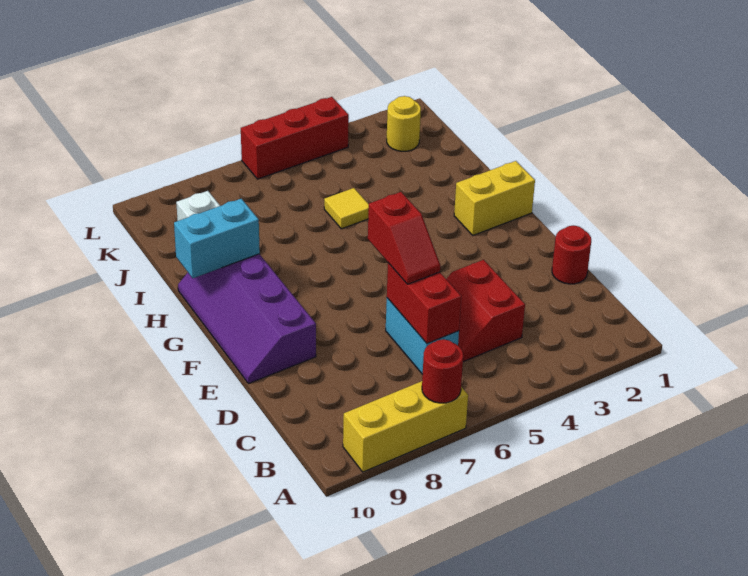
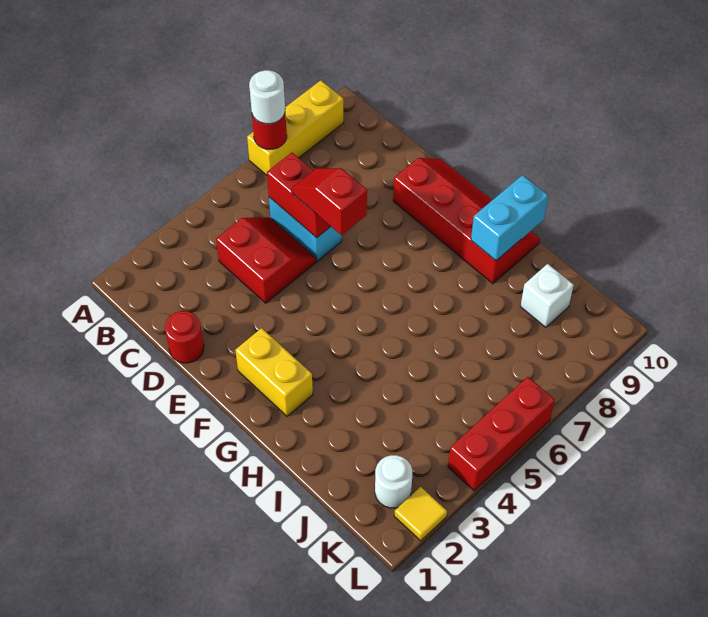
none -> white 1x1 round brick [249,70,285,124]
purple 2x4 slope [178,254,316,384] -> red 2x4 slope [393,158,540,284]
yellow 1x2 brick [454,161,535,235] -> yellow 1x2 brick turned to [235,328,313,416]
yellow 1x1 tile [324,188,369,229] -> yellow 1x1 tile moved to [394,487,447,541]
yellow 1x1 round brick [387,96,421,151] -> white 1x1 round brick [375,455,412,508]

